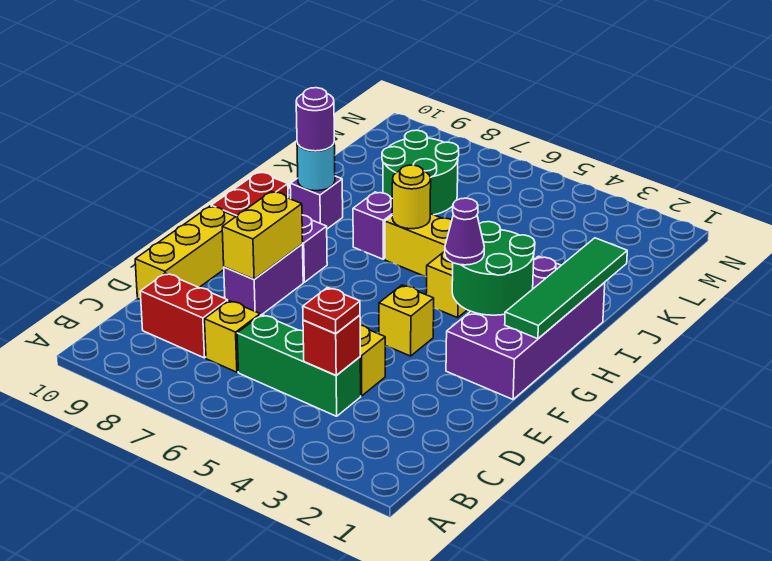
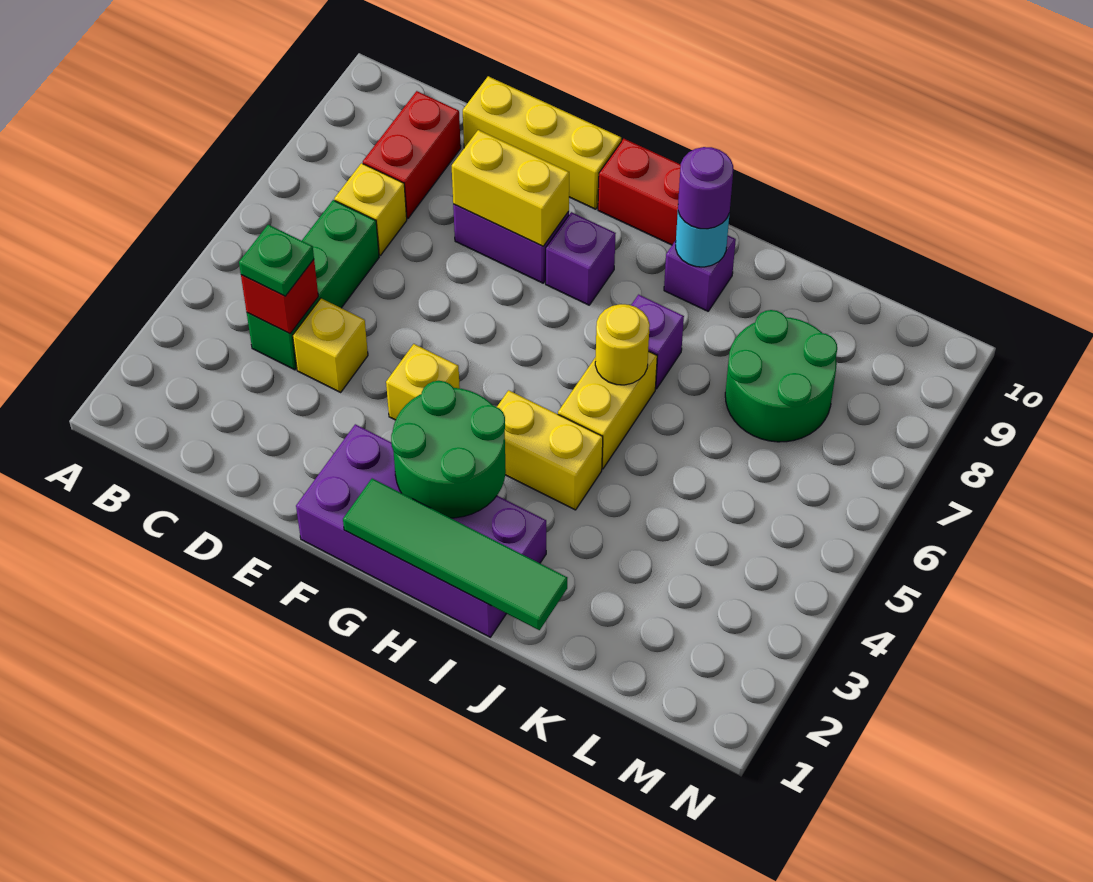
red 1x1 plate [303,288,360,334] -> green 1x1 plate [239,225,314,296]
purple 1x1 cone [444,198,484,265] -> none

